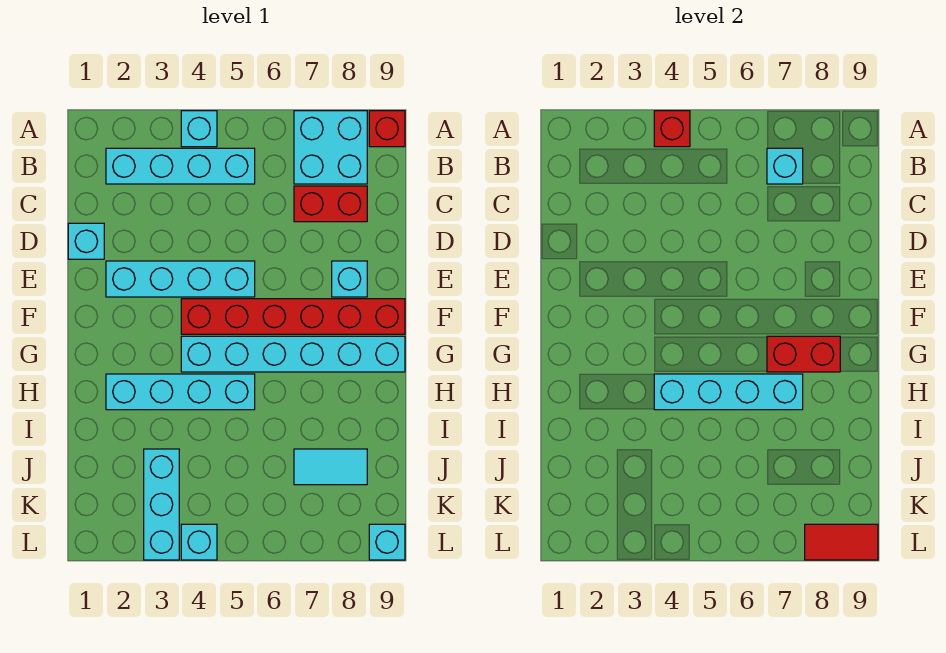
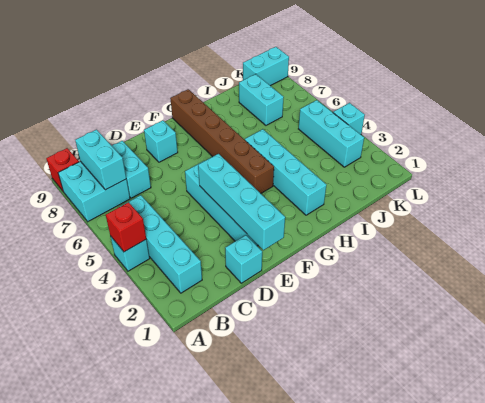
cyan 1x1 brick [767,148,803,184] -> cyan 1x2 brick [75,130,126,190]
red 1x2 brick [294,186,367,222] -> cyan 1x2 brick [112,141,151,198]
red 1x6 brick [181,299,405,334] -> none
cyan 1x6 brick [181,336,405,372] -> brown 1x6 brick [170,89,274,193]
red 1x2 brick [767,336,840,372] -> none
cyan 1x4 brick [654,374,803,410] -> cyan 1x4 brick moved to [198,154,285,250]
cyan 1x3 brick [144,449,179,560] -> cyan 1x3 brick turned to [299,100,364,167]
cyan 1x2 tile [294,449,367,485] -> cyan 1x2 brick [239,74,284,125]
red 1x2 tile [805,524,878,560] -> none
cyan 1x1 brick [369,524,405,560] -> cyan 1x2 brick [243,47,289,86]

